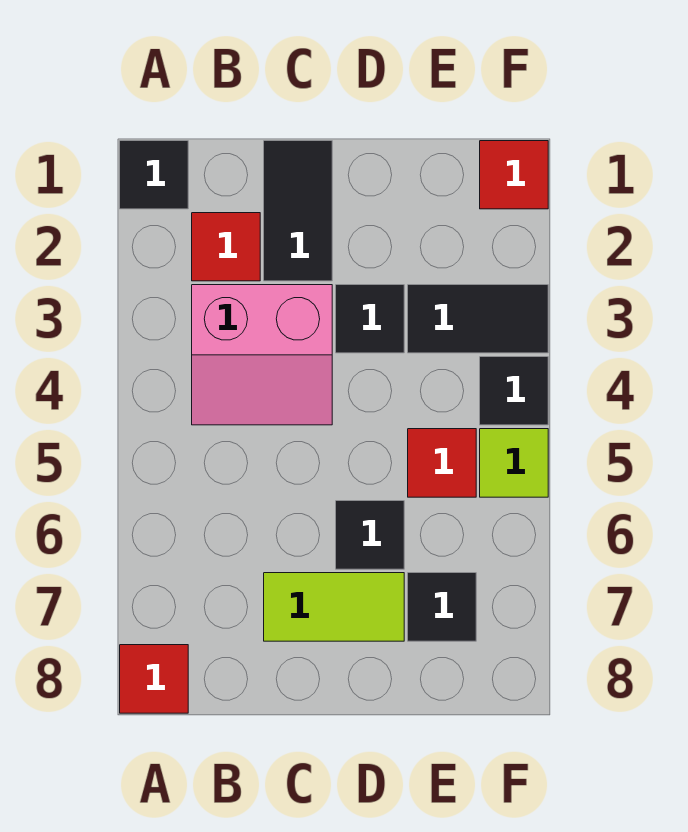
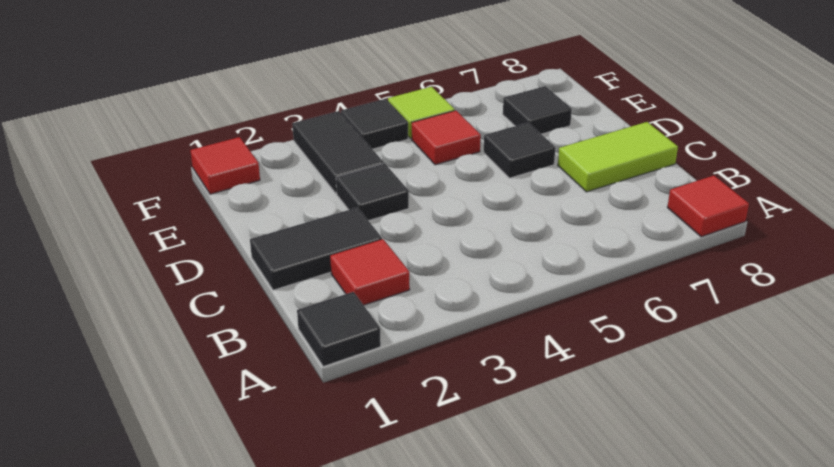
pink 2x2 slope [192,285,332,425] -> none
lime 1x2 tile [264,573,404,641] -> lime 1x2 tile turned to [558,122,678,192]

